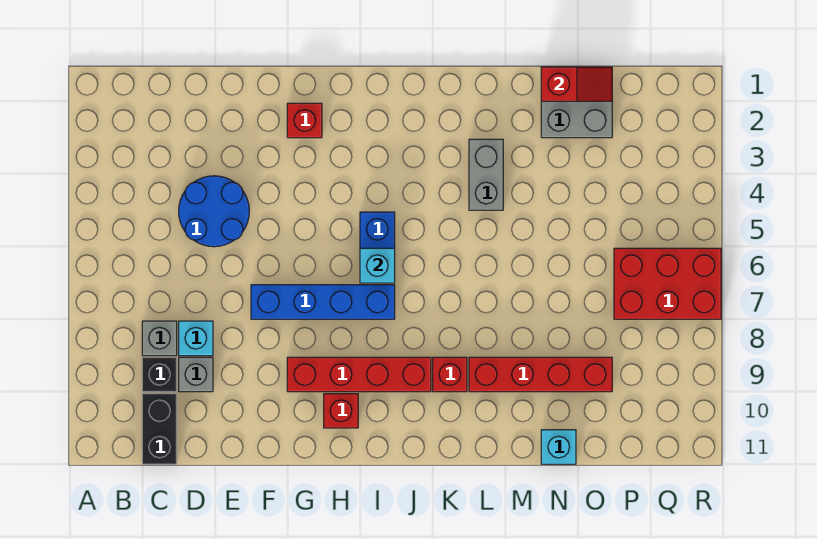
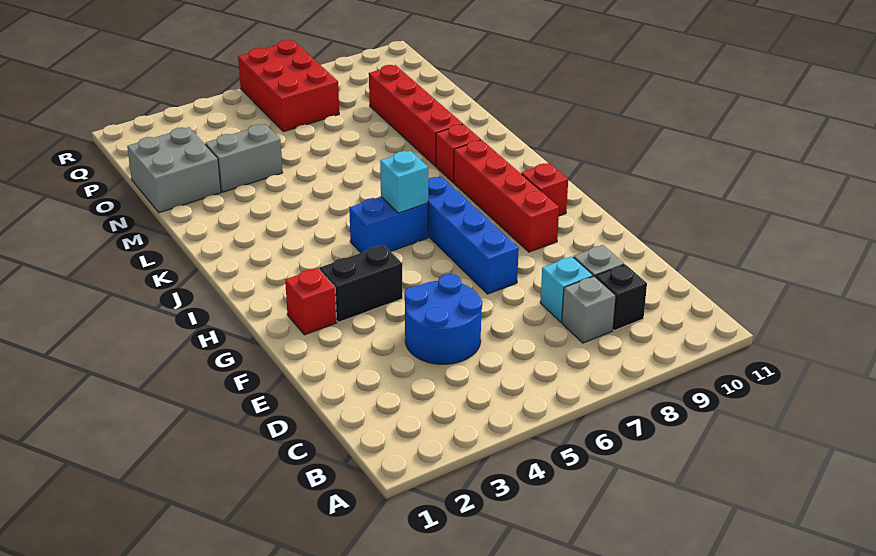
black 1x2 brick [142,394,177,464] -> black 1x2 brick moved to [319,245,403,322]
grey 1x2 brick [469,139,503,210] -> grey 1x2 brick moved to [205,124,283,192]
red 1x2 slope [541,67,612,101] -> none
cyan 1x1 brick [541,430,576,464] -> none

